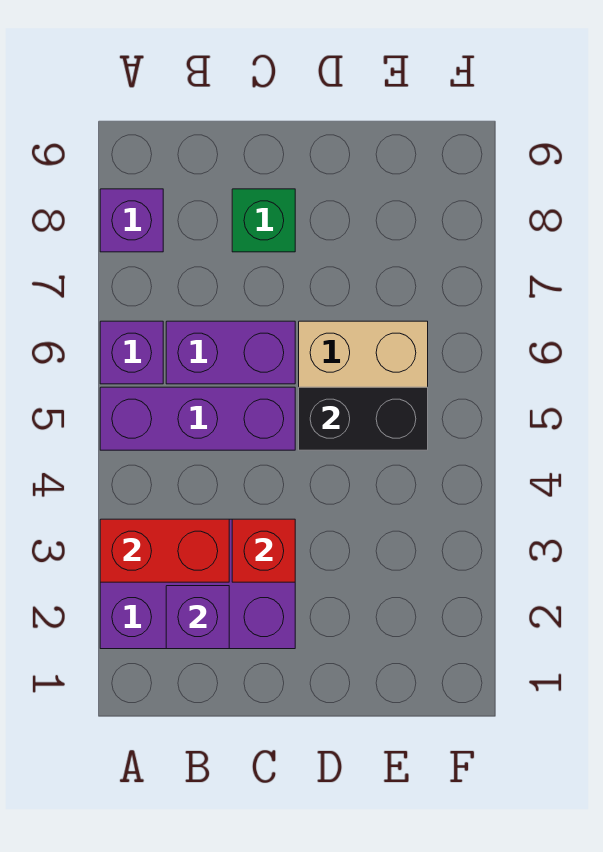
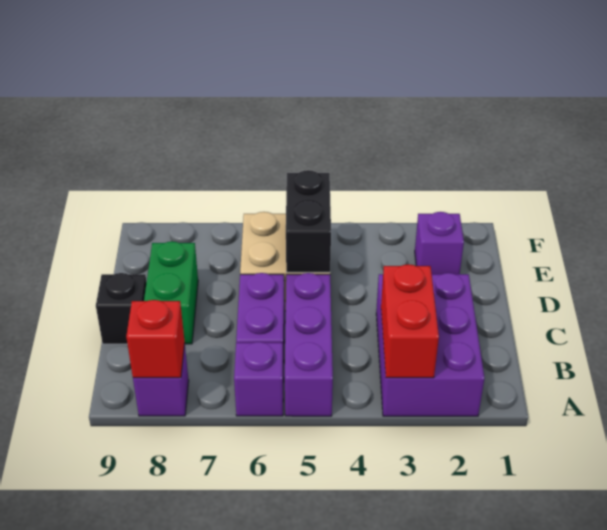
purple 1x1 brick [166,586,229,649] -> purple 1x1 brick moved to [415,212,464,274]
red 1x1 brick [232,519,295,582] -> red 1x1 brick moved to [126,300,185,378]
green 1x1 brick [232,189,295,252] -> green 1x2 brick [144,241,198,344]
none -> black 1x1 brick [96,273,147,344]

